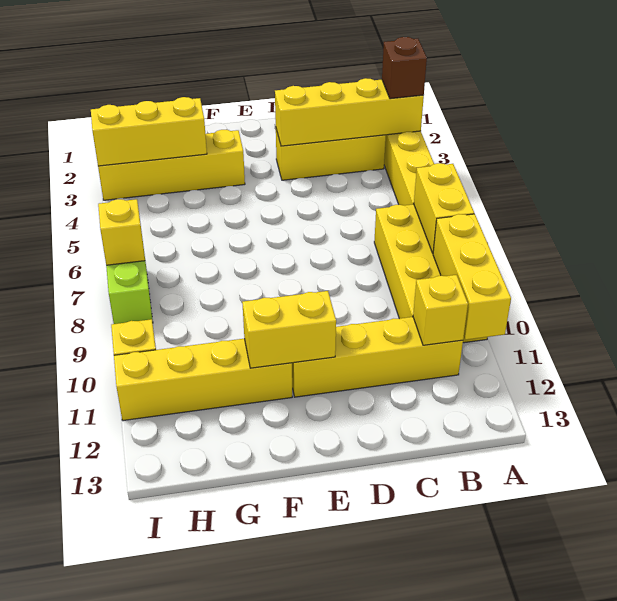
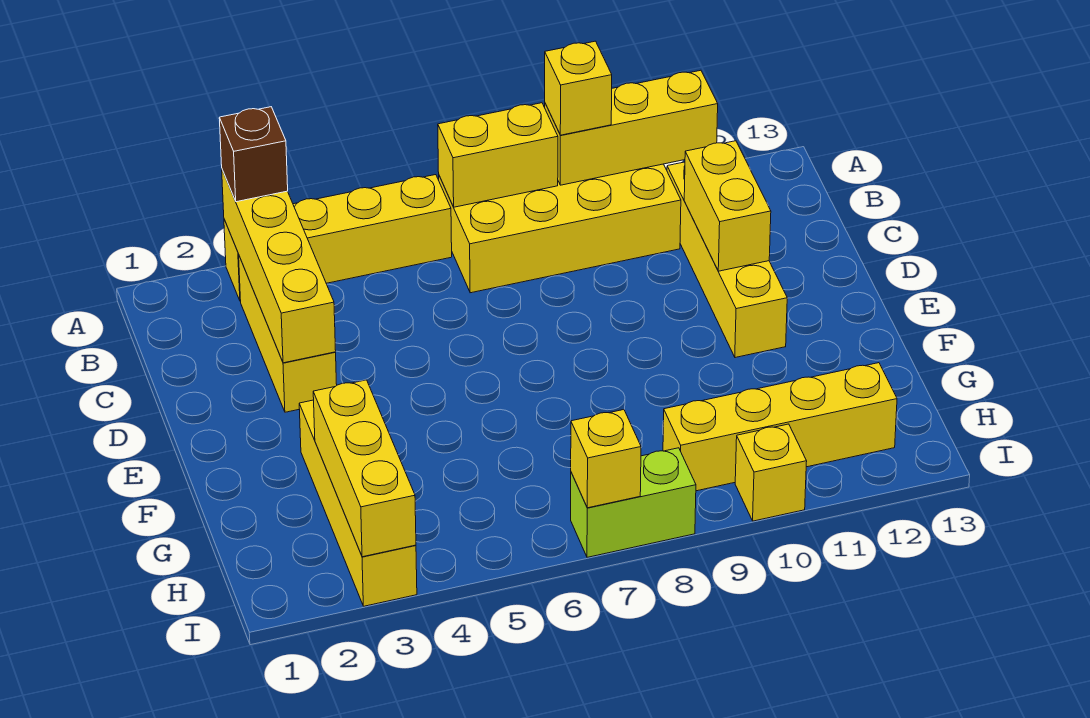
yellow 1x1 brick [413,275,468,345] -> yellow 1x1 brick moved to [545,41,612,135]
yellow 1x2 brick [242,291,336,368] -> yellow 1x2 brick moved to [684,141,771,271]
yellow 1x4 brick [114,339,292,421] -> yellow 1x4 brick turned to [663,363,897,491]

